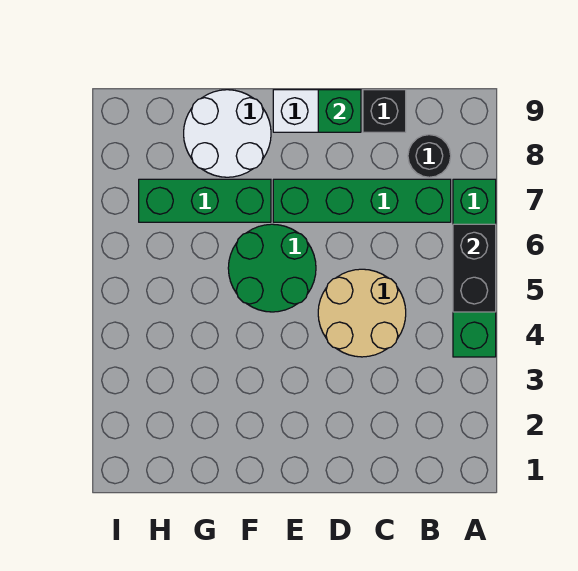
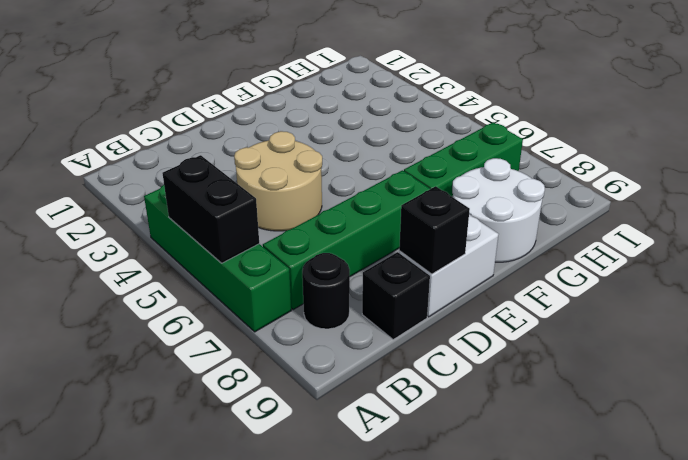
green 1x1 brick [318,90,361,132] -> black 1x1 brick [399,186,470,274]
green 2x2 round brick [228,224,316,312] -> none

